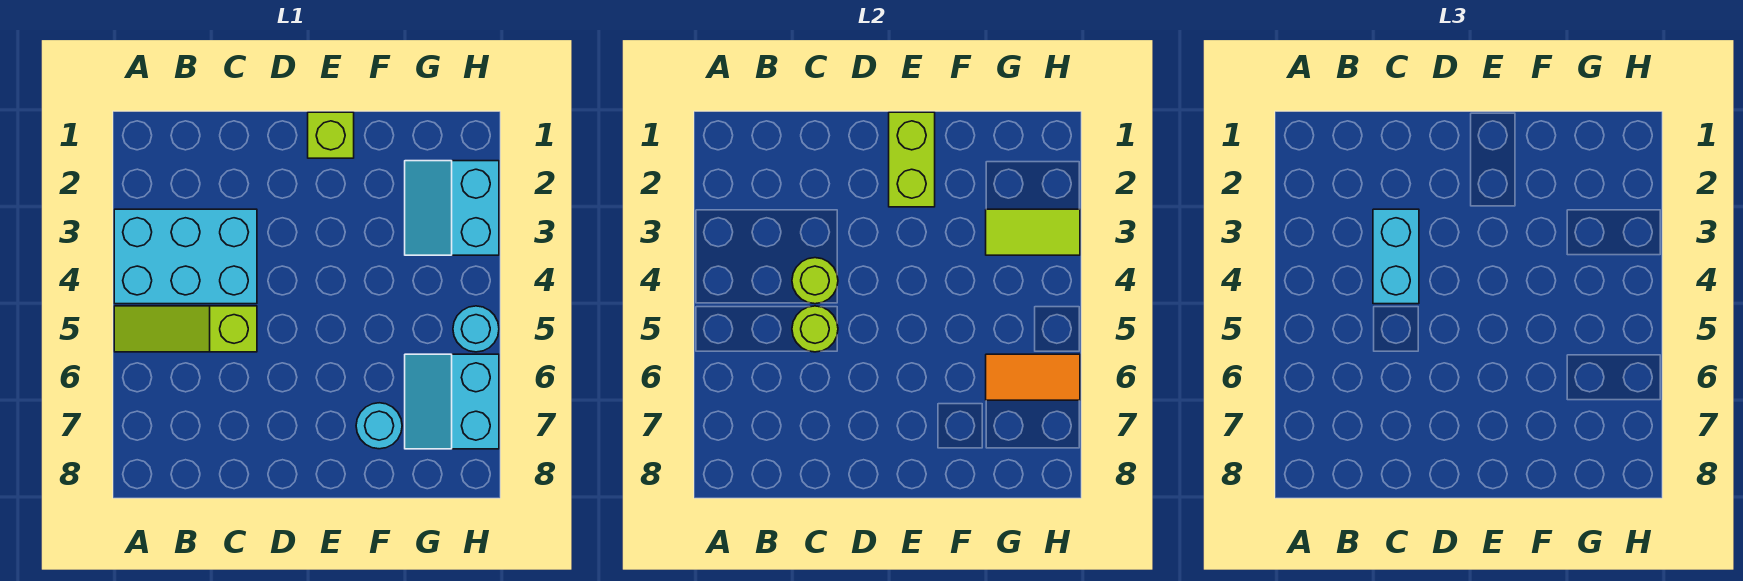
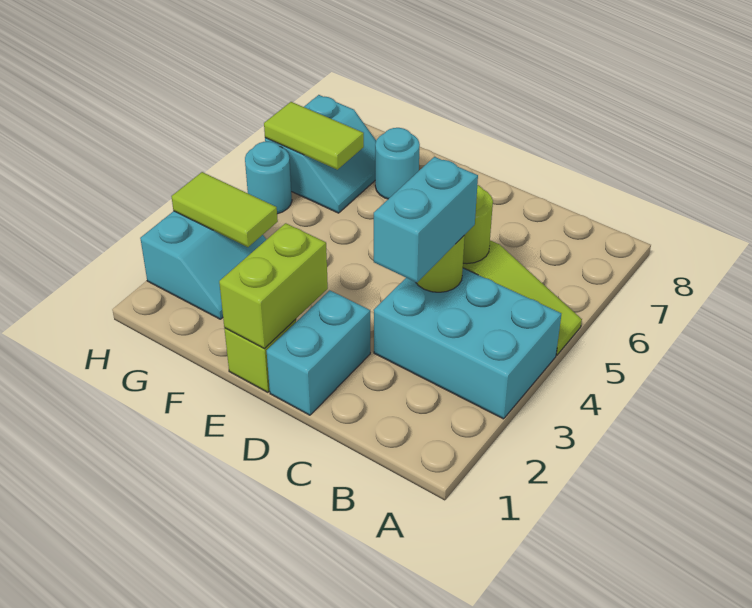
none -> cyan 1x2 brick [267,290,370,415]
orange 1x2 tile [986,354,1080,400] -> lime 1x2 tile [264,102,364,170]

